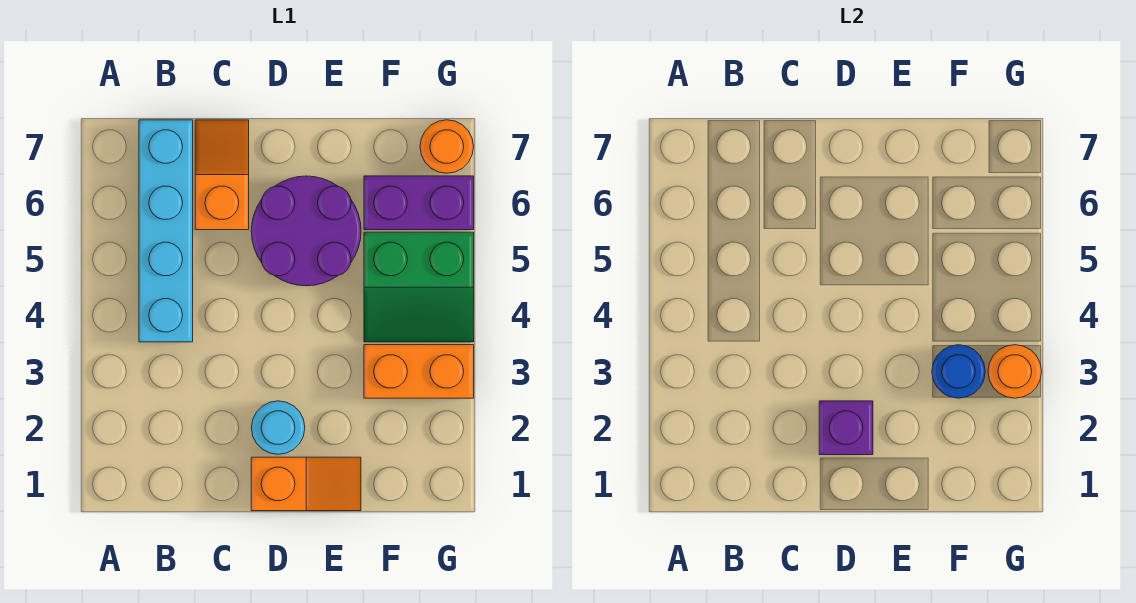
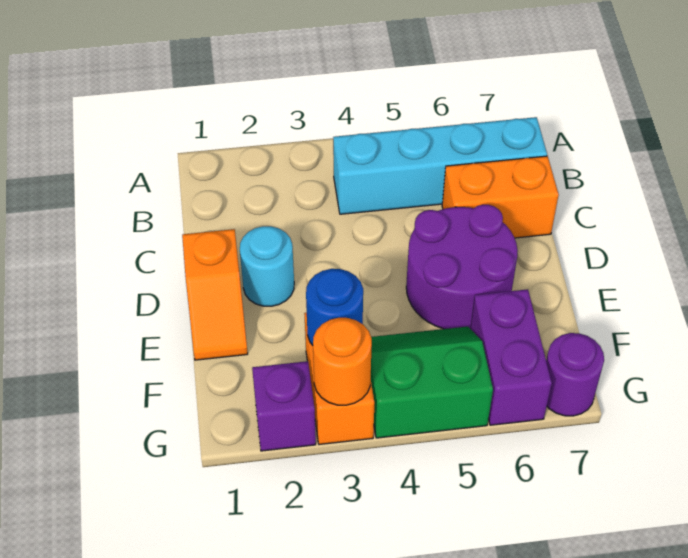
orange 1x2 slope [195,120,249,230] -> orange 1x2 brick [442,156,559,238]
purple 1x1 brick [819,401,873,455] -> purple 1x1 brick moved to [252,361,316,451]
green 2x2 slope [364,232,474,342] -> green 2x2 slope turned to [371,327,493,438]
orange 1x1 round brick [420,120,474,173] -> purple 1x1 round brick [546,333,604,416]

